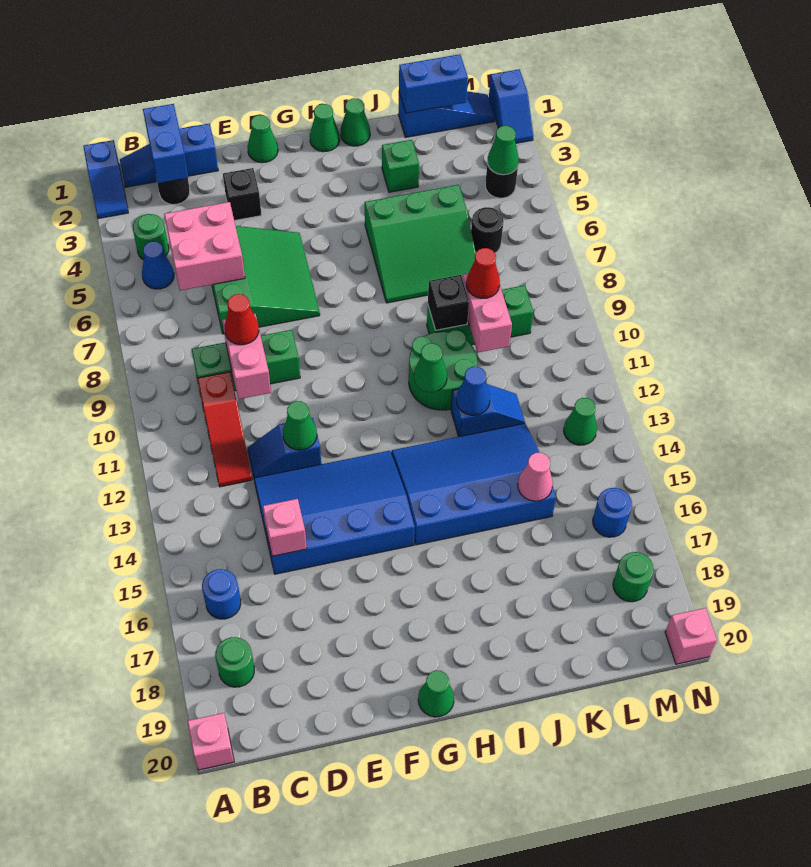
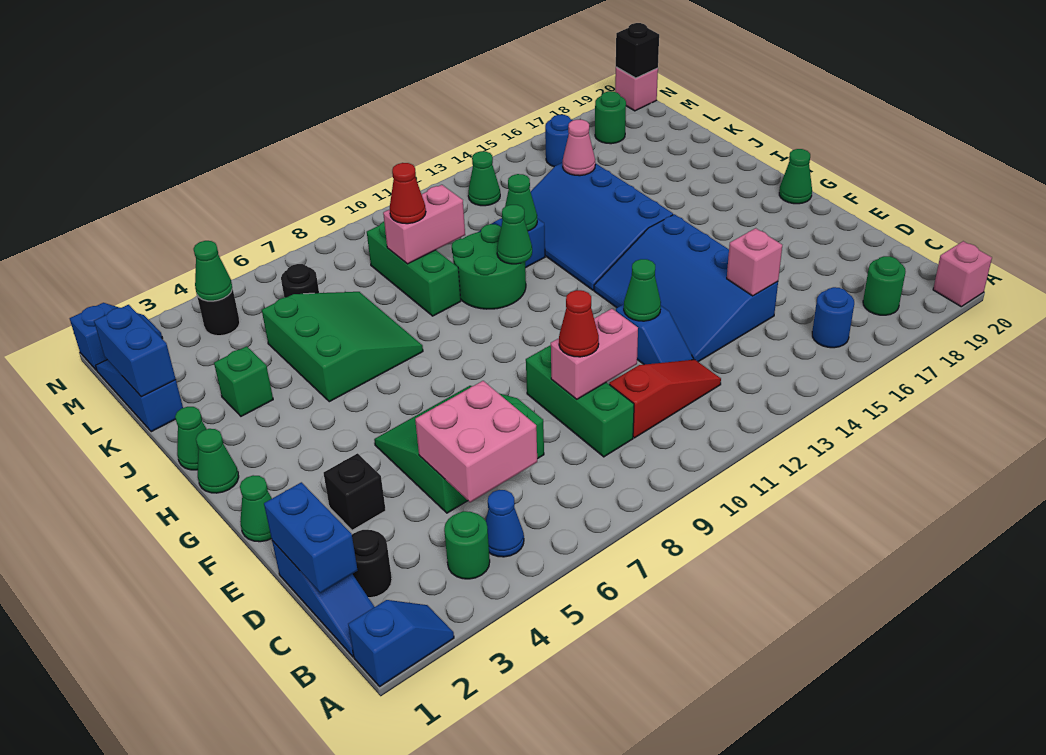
blue 1x2 brick [143,104,188,183] -> blue 1x2 brick turned to [264,482,358,593]
black 1x1 brick [428,275,469,330] -> black 1x1 brick moved to [616,23,659,78]
blue 1x1 cone [456,366,490,415] -> green 1x1 cone [505,174,537,231]

